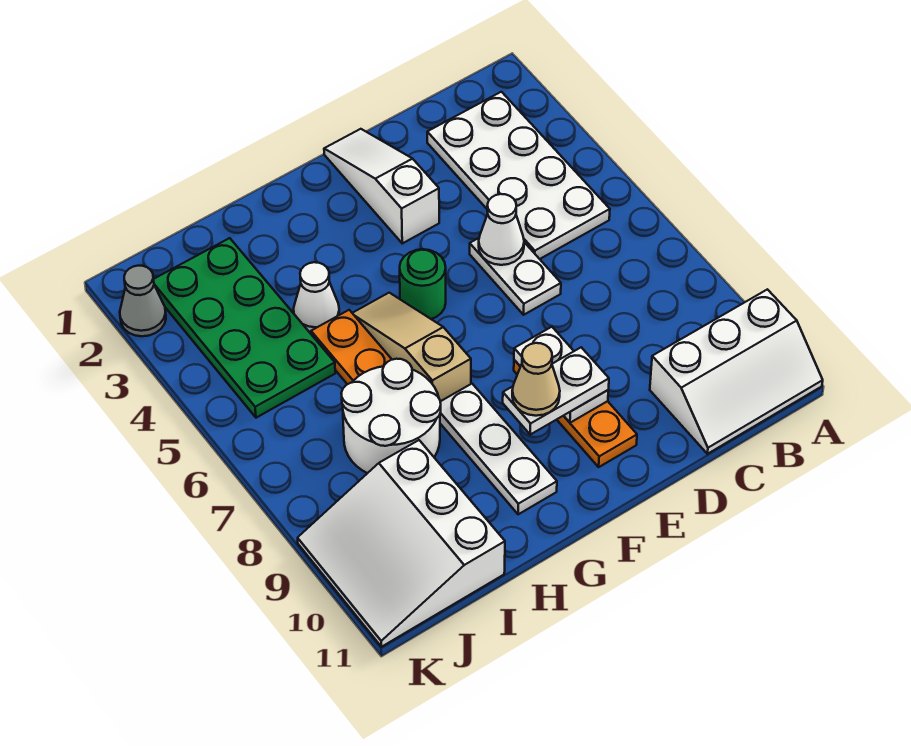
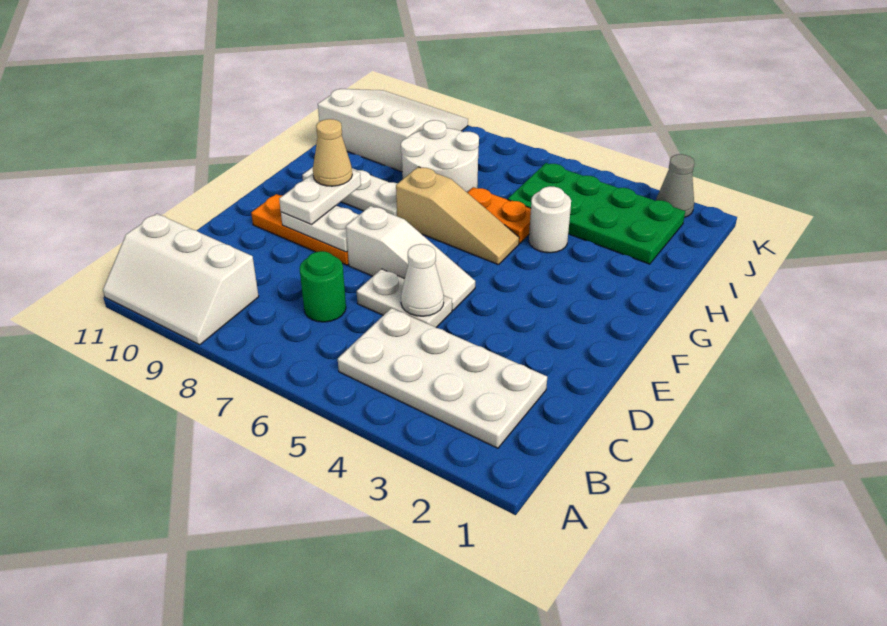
white 2x3 slope [650,289,823,454] -> white 2x3 slope turned to [103,214,259,345]
white 1x3 slope [324,129,439,243] -> white 1x3 slope moved to [346,206,476,311]
green 1x1 round brick [400,249,446,319] -> green 1x1 round brick moved to [300,251,346,322]
white 1x1 cone [294,262,339,332] -> white 1x1 round brick [529,186,571,253]

